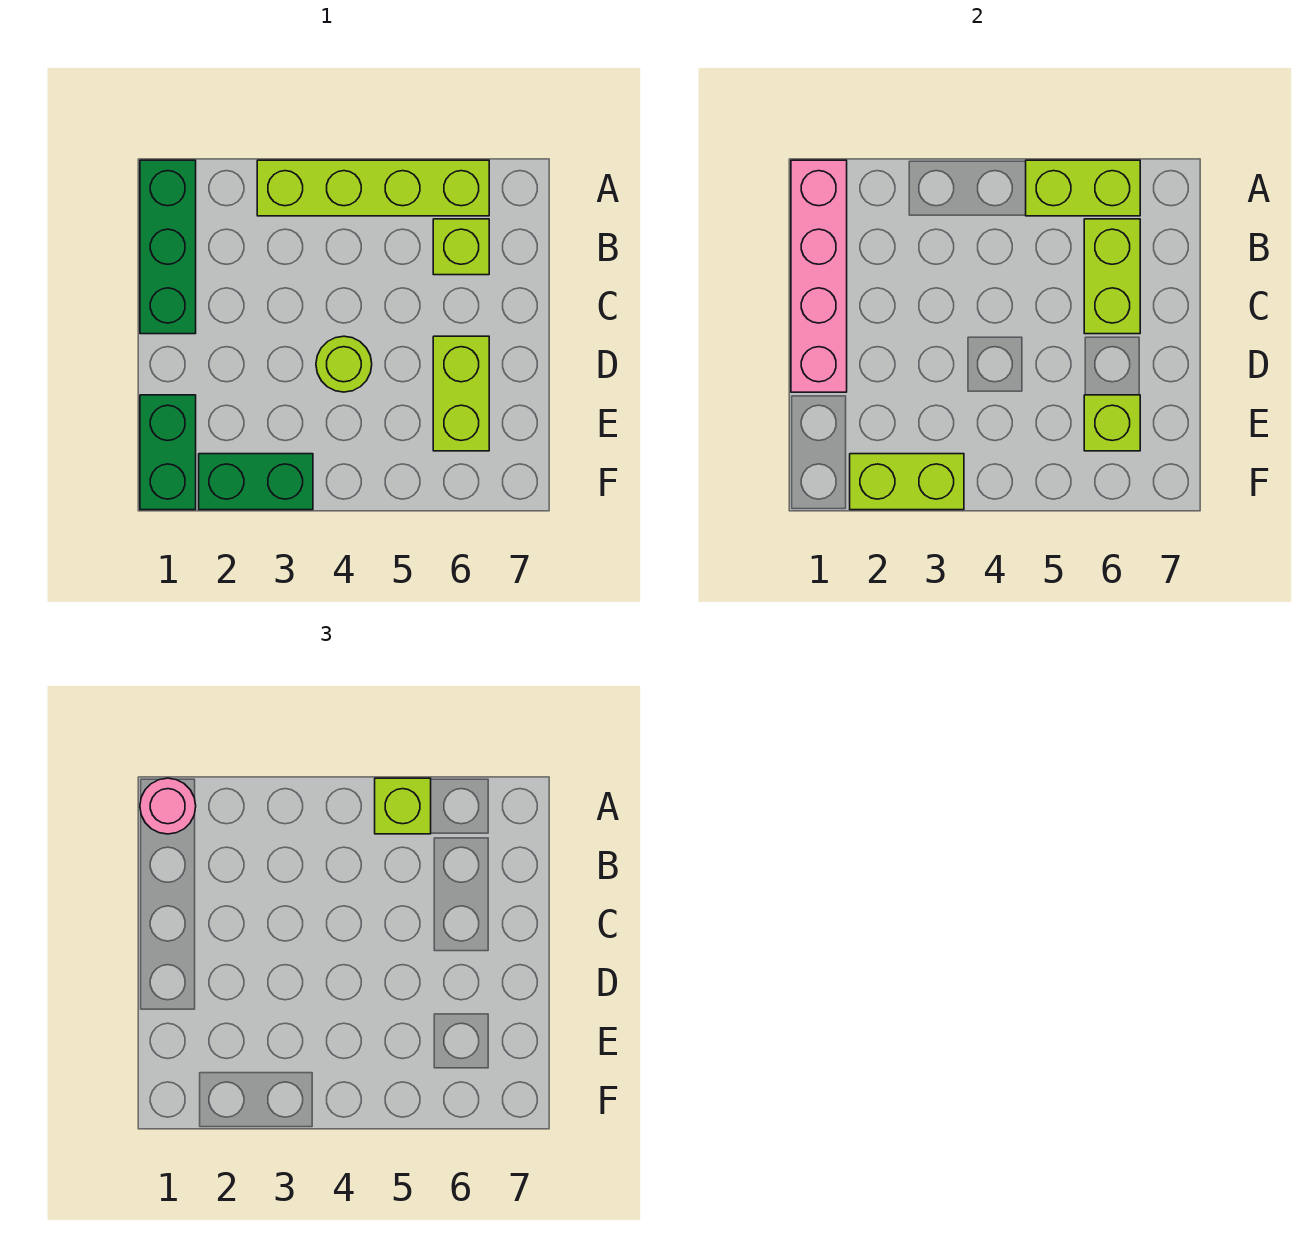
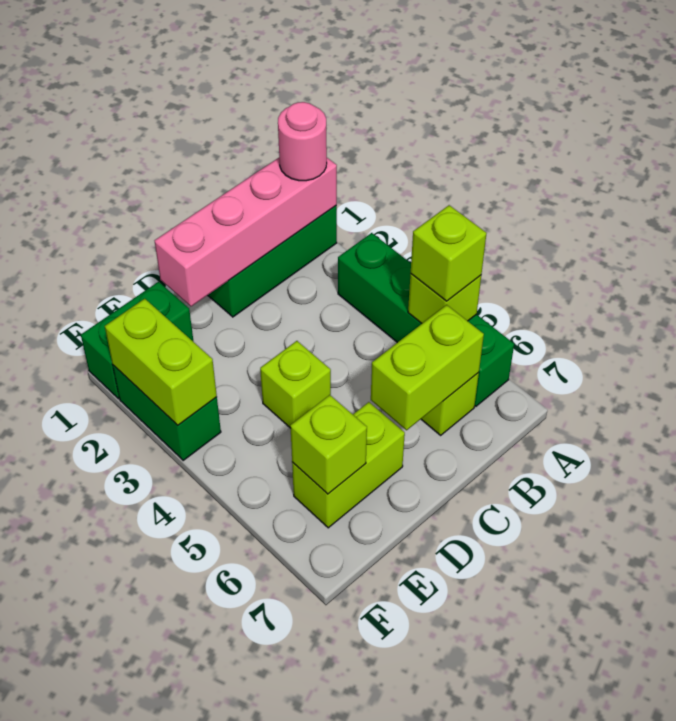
lime 1x4 brick [257,160,489,216] -> green 1x4 brick [338,233,514,406]
lime 1x2 brick [1026,160,1140,216] -> lime 1x1 brick [408,274,481,324]
lime 1x1 round brick [316,336,372,392] -> lime 1x1 brick [260,341,331,428]

